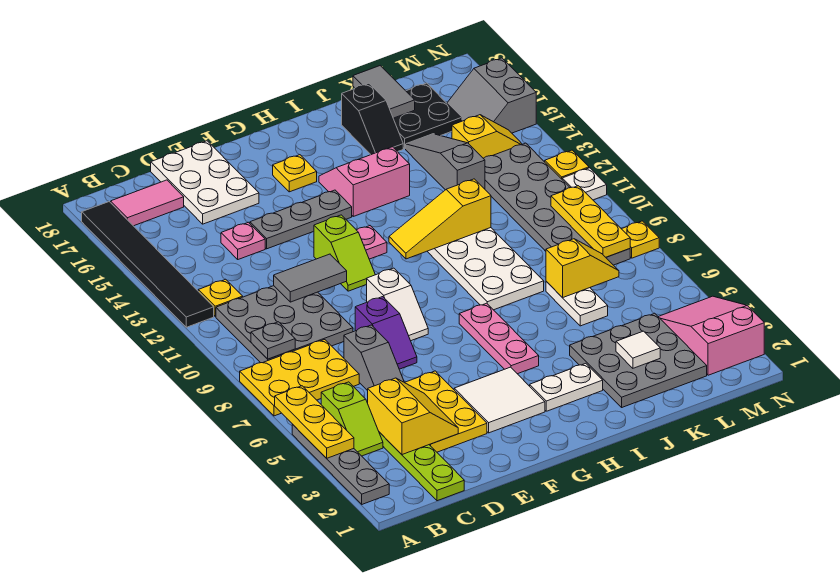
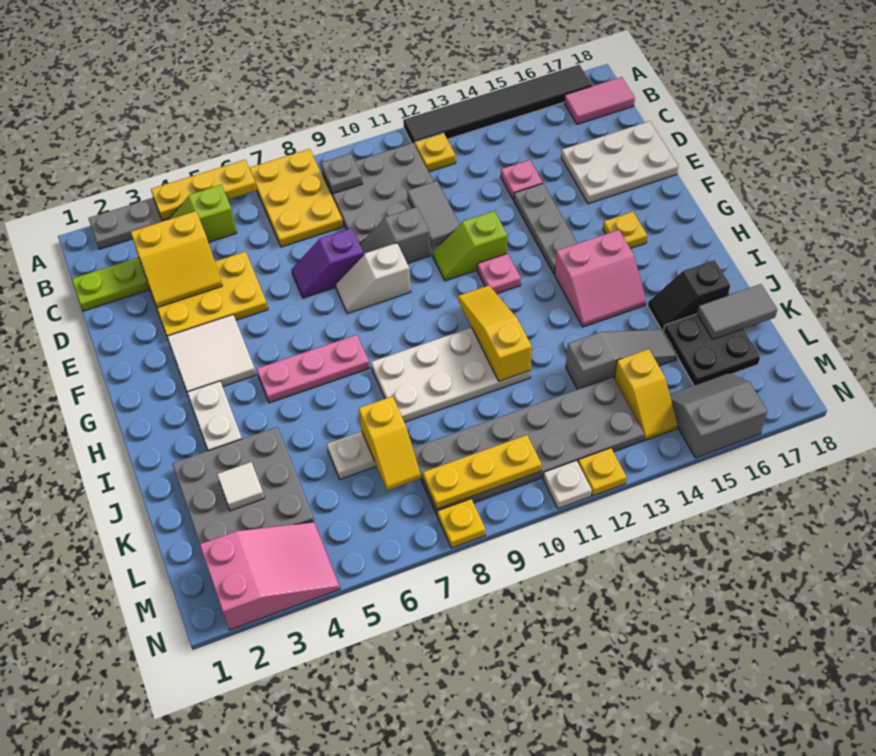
pink 1x2 tile [110,180,184,226] -> pink 1x2 tile turned to [564,77,635,124]
grey 1x2 slope [344,325,404,391] -> grey 1x2 slope moved to [360,207,431,264]
pink 2x2 slope [319,147,410,216] -> pink 2x2 slope turned to [555,230,646,327]

